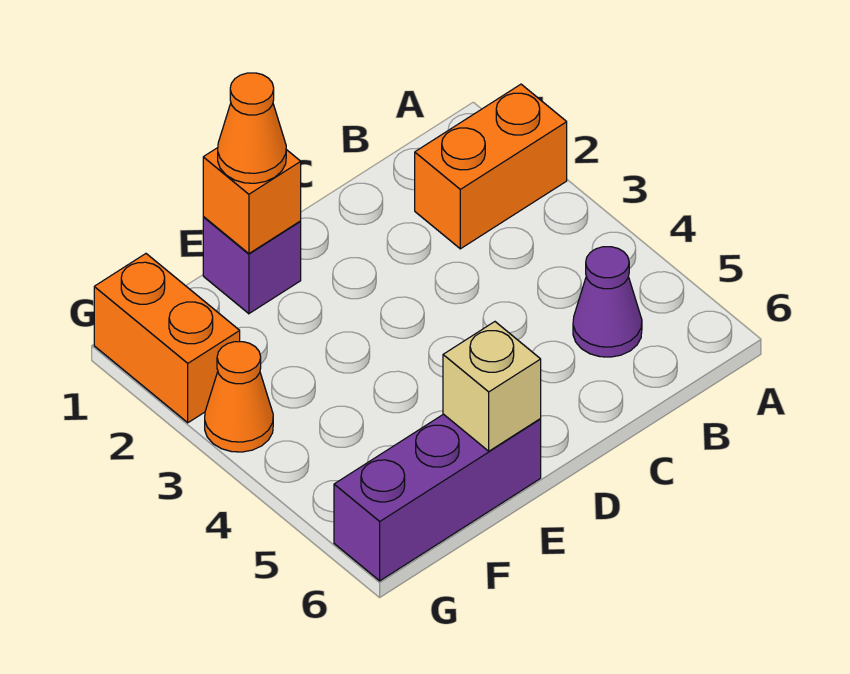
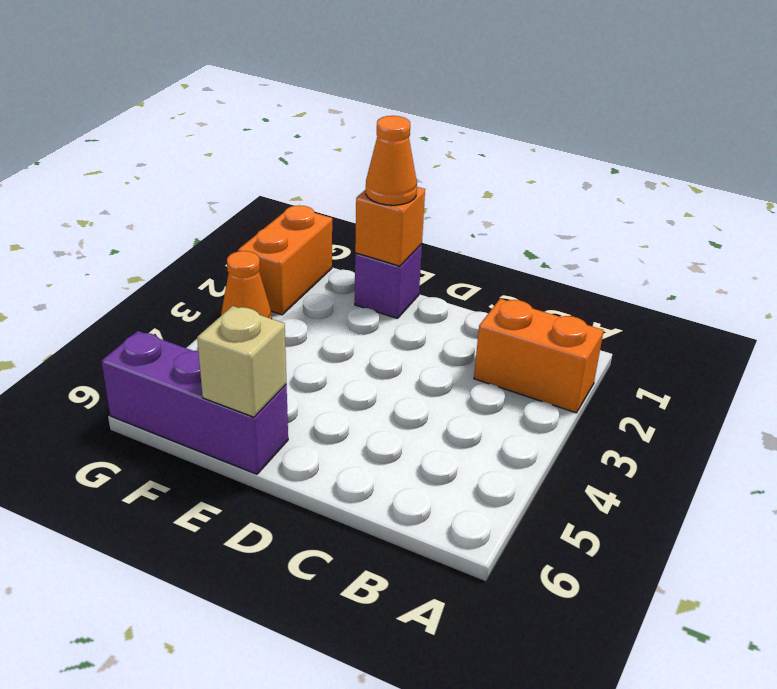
purple 1x1 cone [573,247,642,357] -> none

